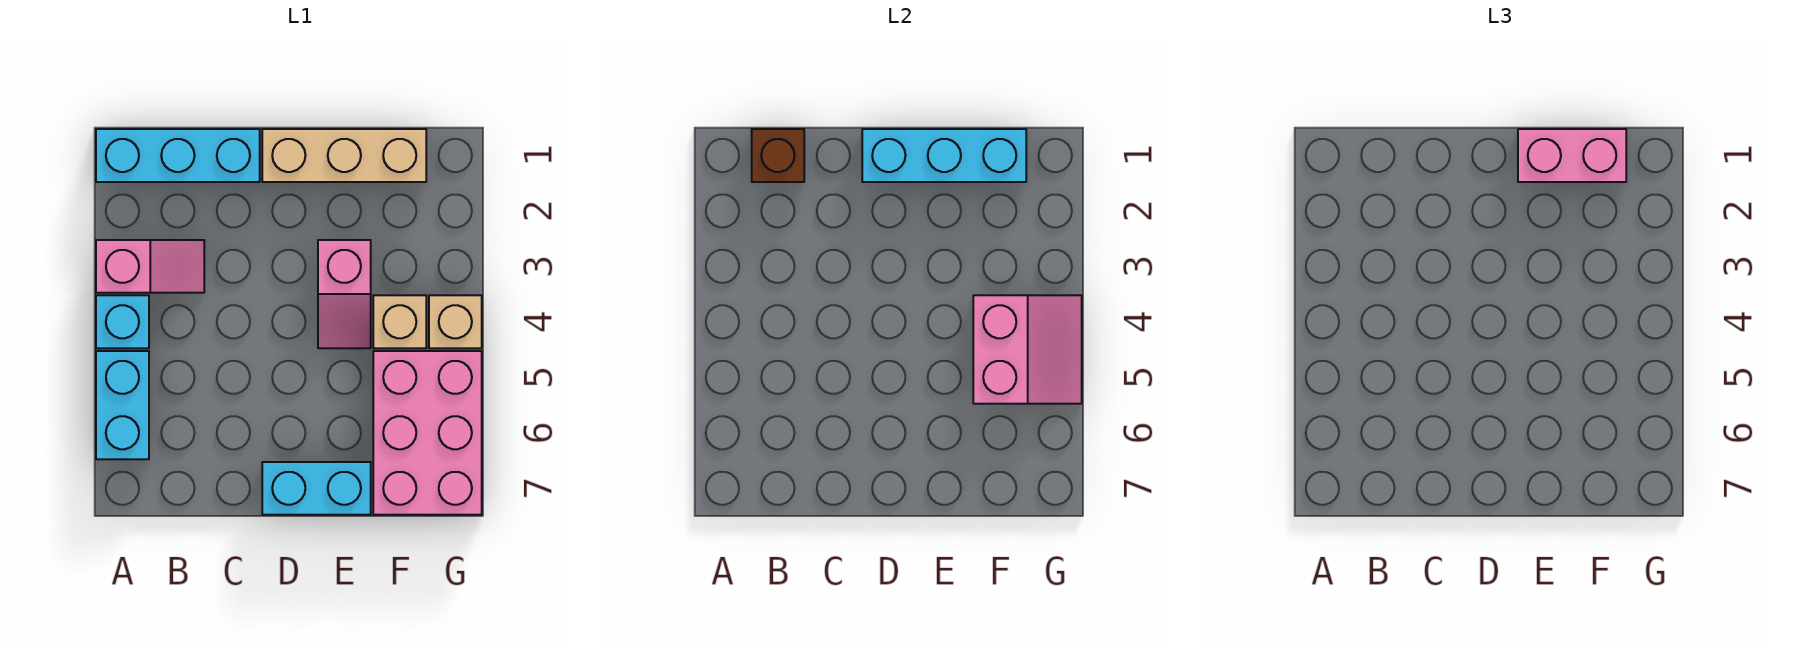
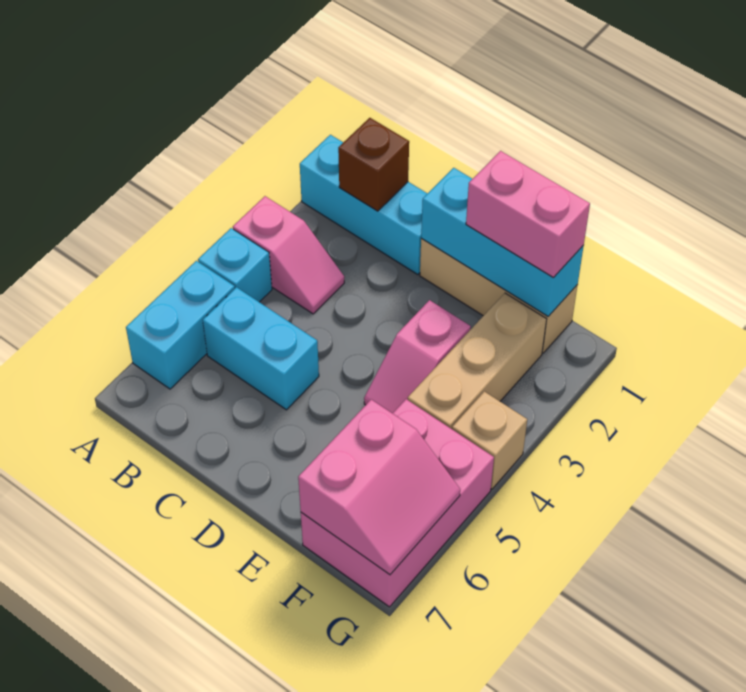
cyan 1x2 brick [262,462,371,515] -> cyan 1x2 brick moved to [203,287,319,410]
tan 1x1 brick [373,295,426,348] -> tan 1x3 brick [408,293,547,429]
pink 2x2 slope [973,295,1082,404] -> pink 2x2 slope moved to [298,399,460,575]

